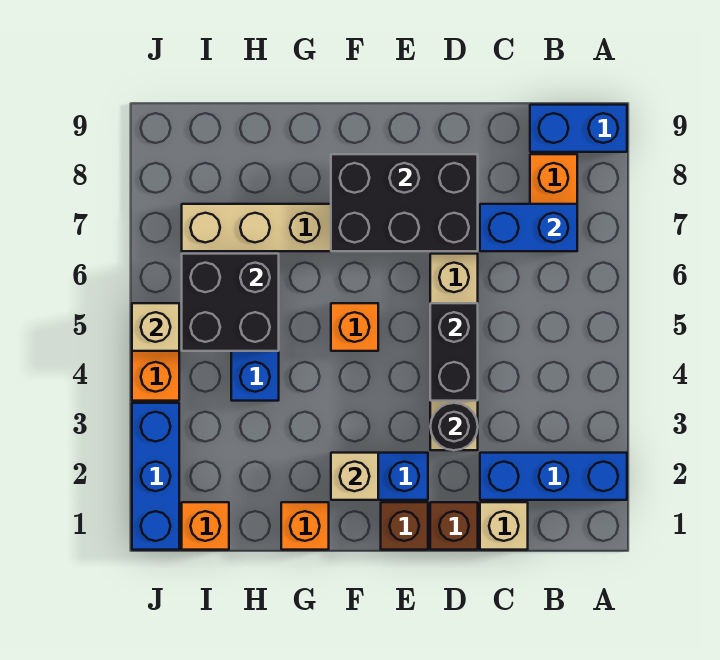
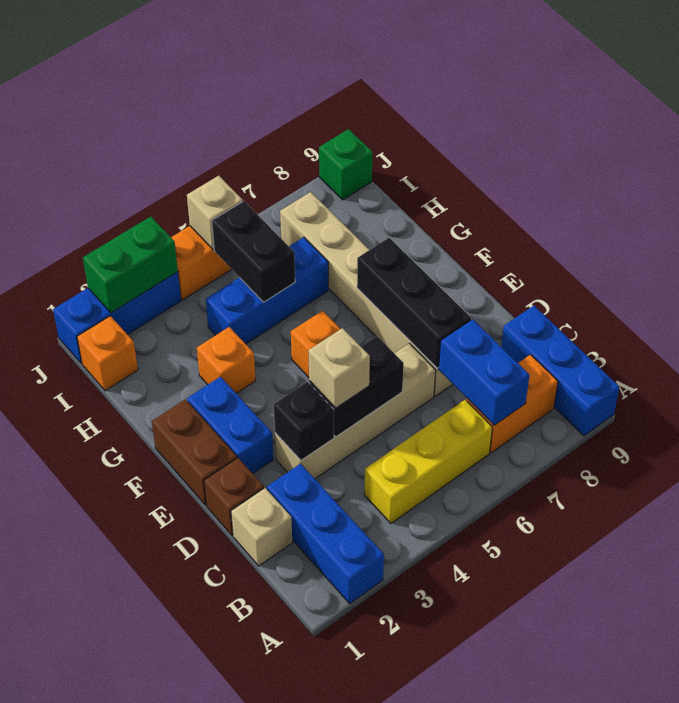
blue 1x2 brick [530,105,627,152] -> blue 1x3 brick [501,306,619,436]
none -> yellow 1x3 brick [364,400,492,523]
black 1x1 round brick [430,403,478,450] -> black 1x1 brick [274,382,334,460]
black 2x3 brick [331,154,478,251] -> black 1x3 brick [357,238,471,368]
brown 1x1 brick [381,502,428,550] -> brown 1x2 brick [152,399,237,505]
tan 1x1 brick [331,453,378,500] -> tan 1x1 brick moved to [308,328,370,408]
orange 1x1 brick [281,502,329,550] -> orange 1x1 brick moved to [197,327,256,394]
black 2x2 brick [182,254,279,351] -> black 1x2 brick [212,201,295,302]
none -> green 1x2 brick [83,217,178,313]
none -> green 1x1 brick [319,129,373,200]

